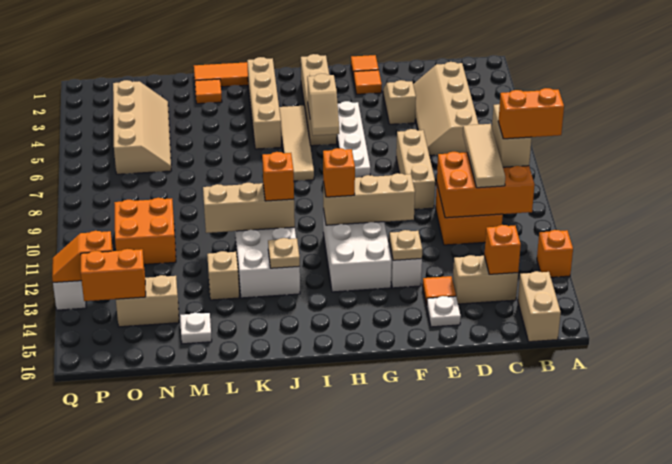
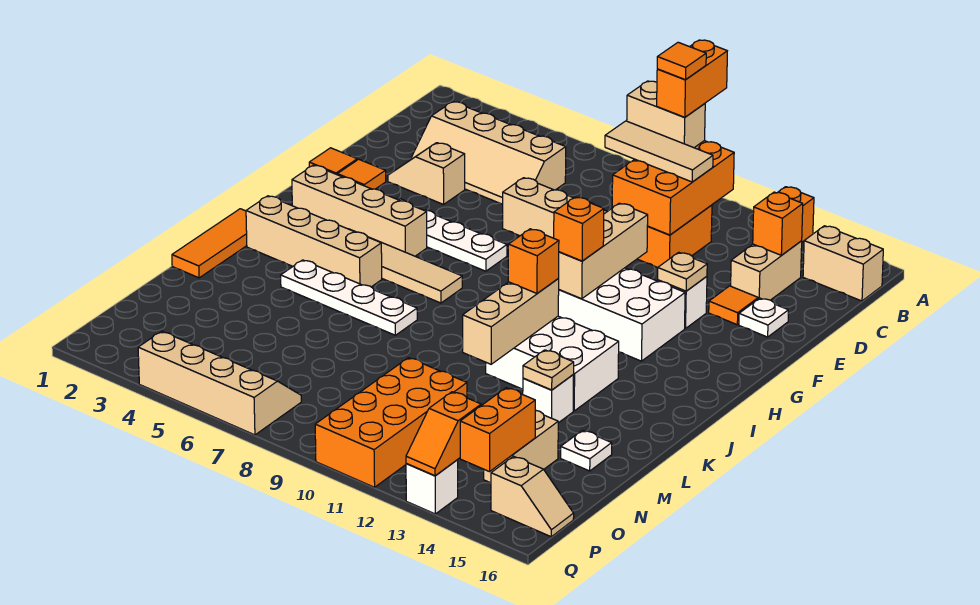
tan 1x2 slope [307,74,339,136] -> tan 1x2 slope moved to [491,456,574,537]
tan 1x1 plate [268,238,300,268] -> tan 1x1 plate moved to [523,350,574,390]
none -> white 1x4 plate [281,260,417,335]
orange 1x1 tile [195,79,222,104] -> orange 1x1 tile moved to [657,42,706,80]
tan 1x1 brick [207,251,239,300] -> white 1x1 brick [523,375,574,423]
tan 2x4 slope [113,80,171,174] -> tan 2x4 slope moved to [138,331,301,435]
orange 2x2 brick [114,198,176,264] -> orange 2x4 brick [315,358,467,487]

